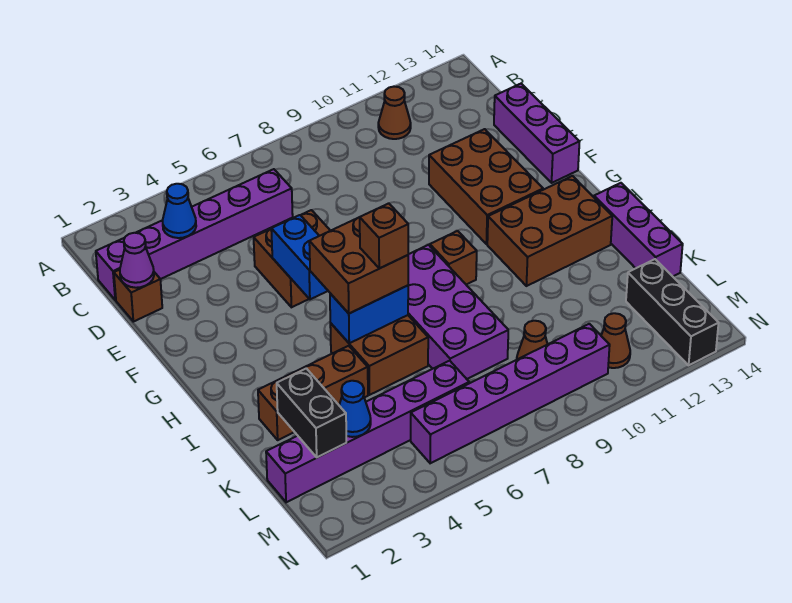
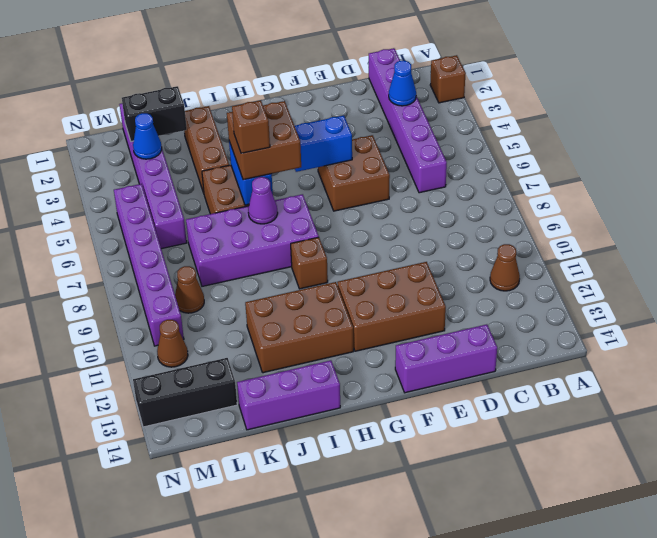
brown 1x1 brick [114,270,162,322] -> brown 1x1 brick moved to [430,55,466,103]
purple 1x1 cone [120,233,154,288] -> purple 1x1 cone moved to [248,177,278,224]
brown 2x3 brick [487,176,612,286] -> brown 2x3 brick turned to [245,282,354,373]

